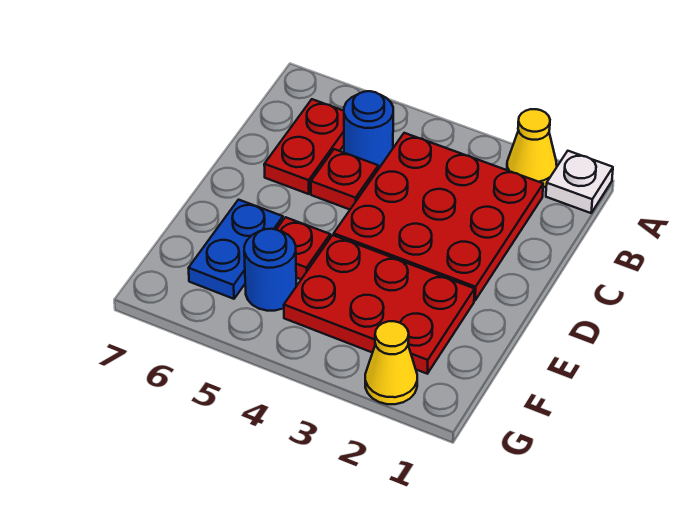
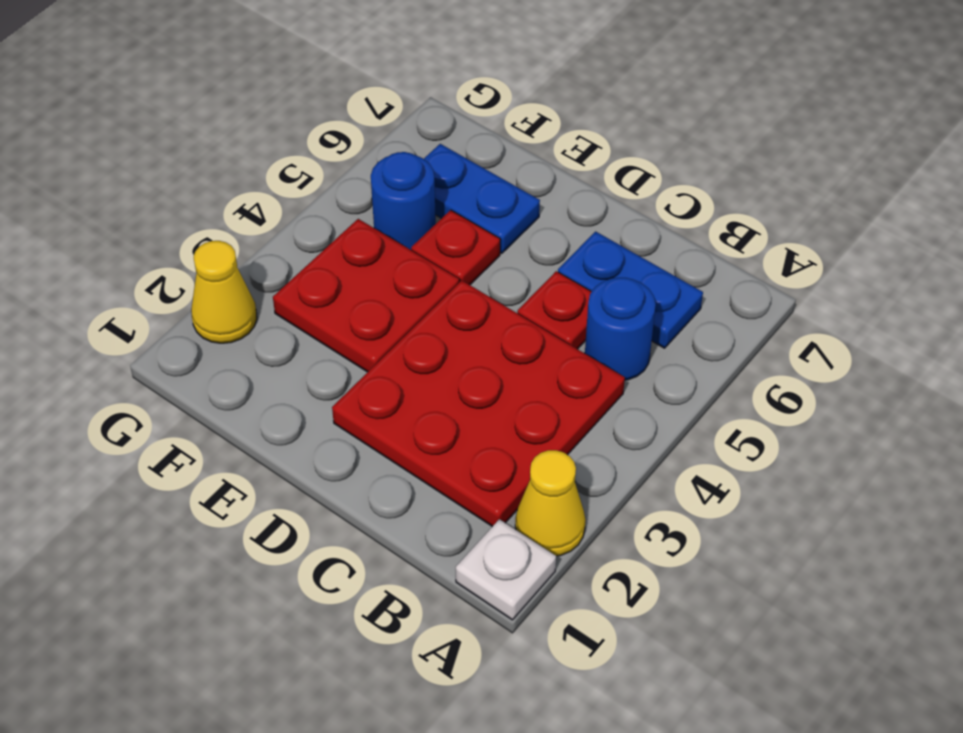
red 1x2 plate [264,99,344,194] -> blue 1x2 plate [558,232,703,348]
red 2x3 plate [284,235,475,374] -> red 2x2 plate [273,219,459,372]

